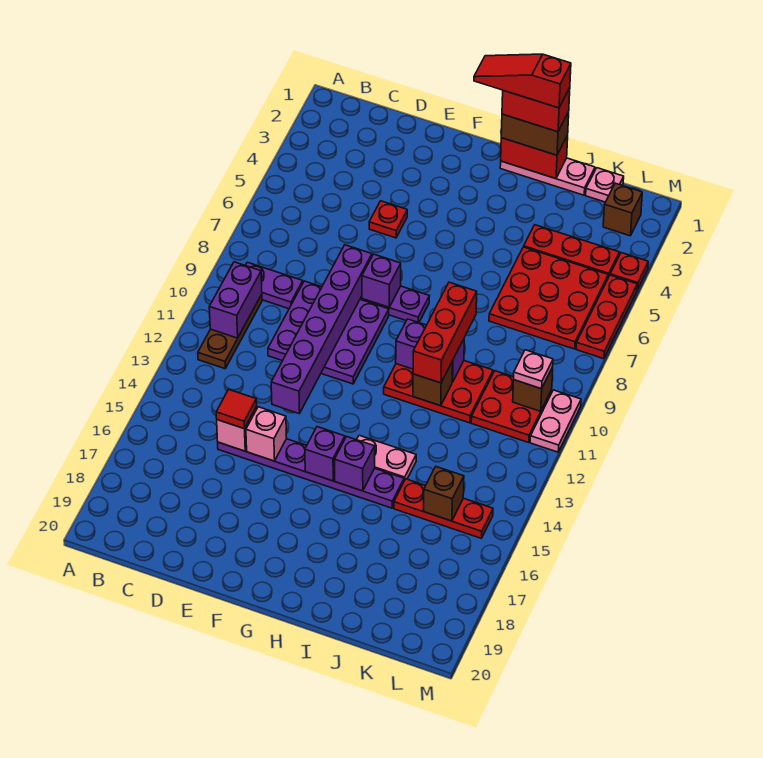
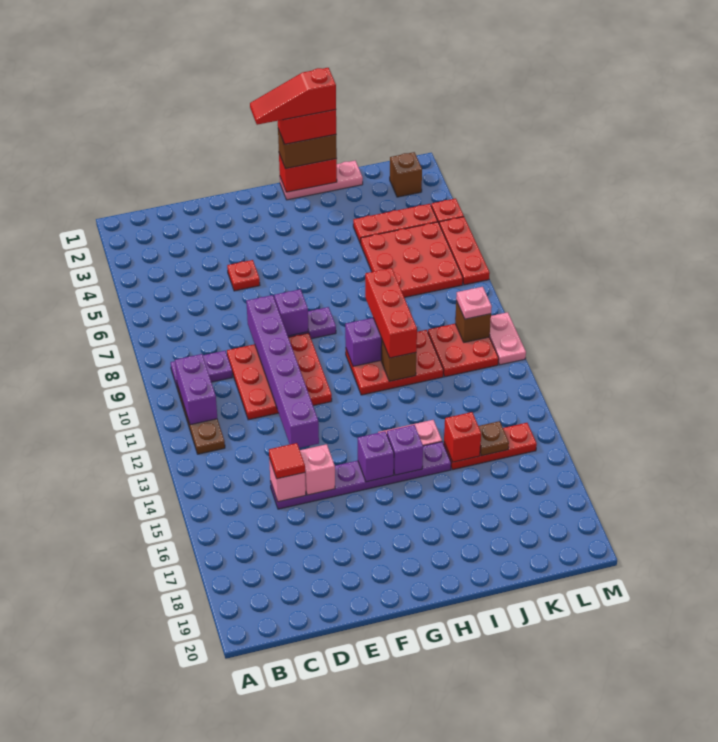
purple 3x3 plate [268,281,389,384] -> red 3x3 plate [227,333,332,420]
none -> red 1x1 brick [444,412,481,462]
pink 1x1 plate [586,168,624,202] -> none
brown 1x1 brick [424,467,464,521] -> brown 1x1 plate [479,421,509,456]

